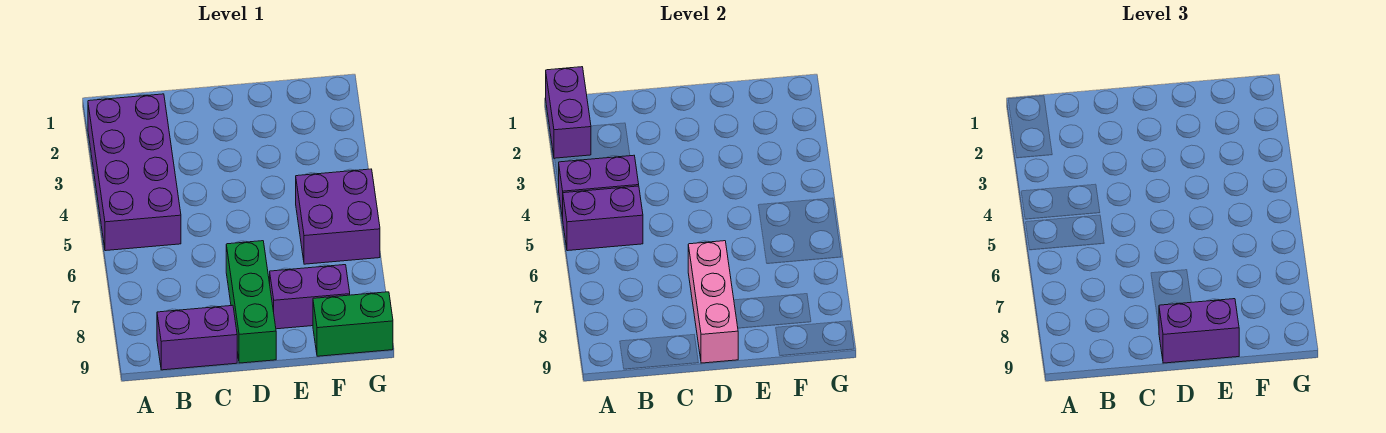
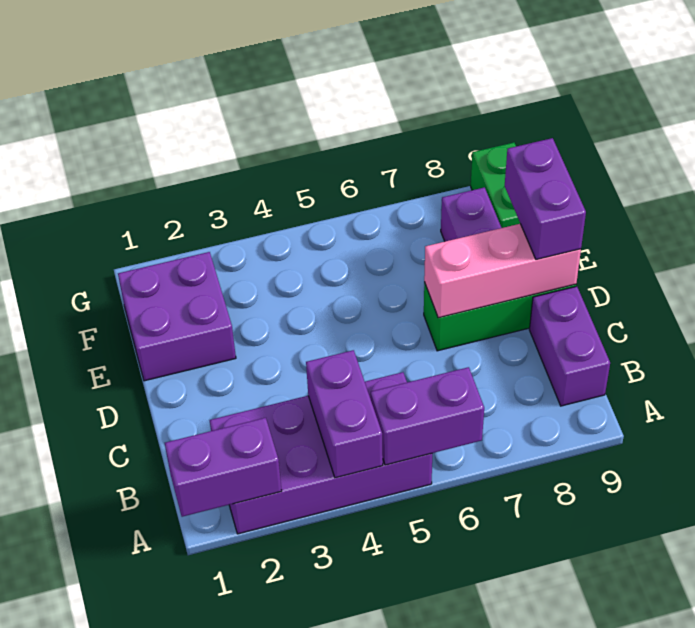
purple 1x2 brick [563,186,643,251] -> purple 1x2 brick turned to [371,367,484,465]
purple 2x2 brick [296,169,380,264] -> purple 2x2 brick moved to [118,252,236,381]

